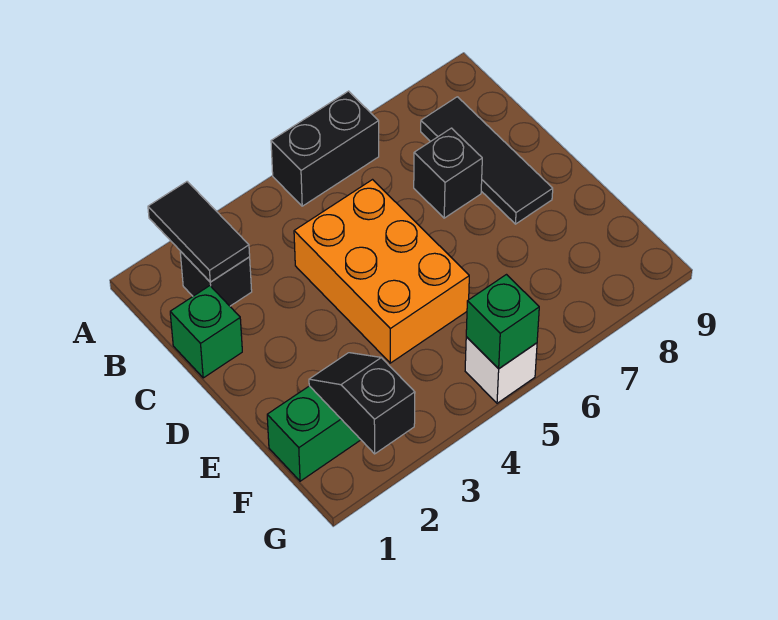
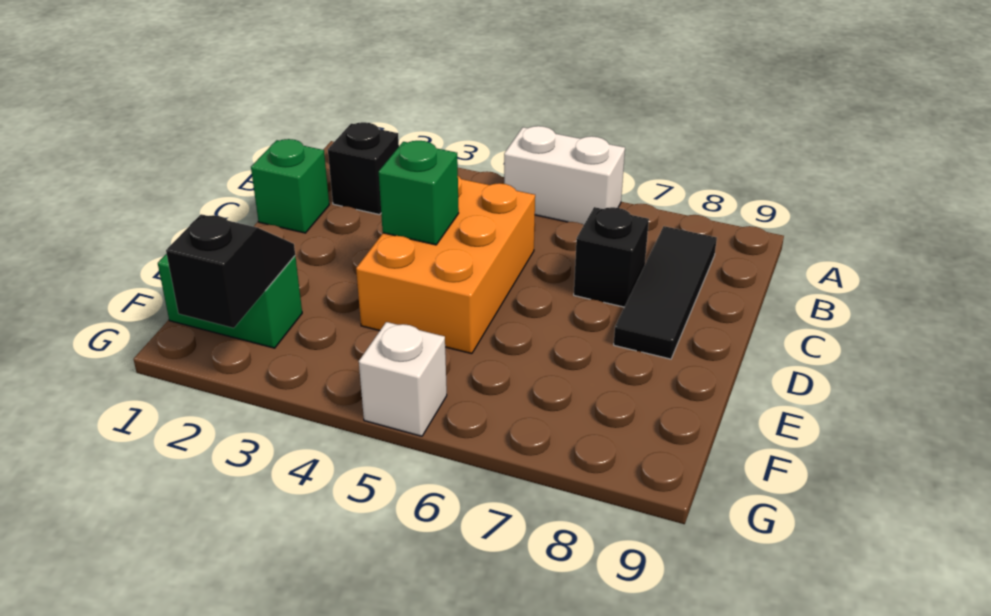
black 1x2 tile [148,182,250,282] -> none
black 1x2 brick [271,91,379,206] -> white 1x2 brick [504,126,625,225]
green 1x1 brick [466,275,539,369] -> green 1x1 brick moved to [379,141,459,245]

